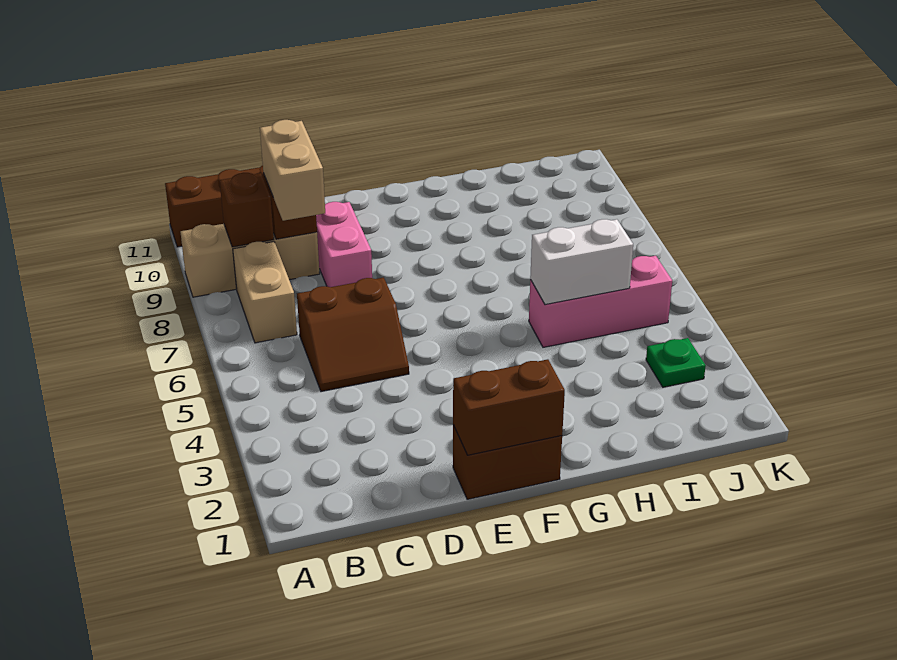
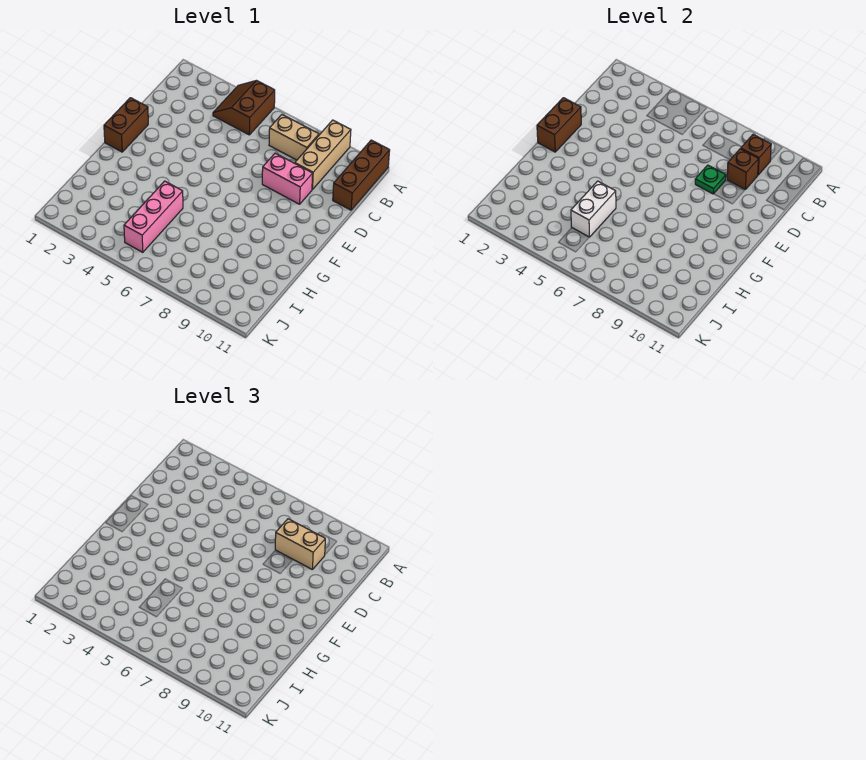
brown 2x2 slope [297,277,409,392] -> brown 2x2 slope moved to [213,80,275,135]
green 1x1 plate [646,338,706,387] -> green 1x1 plate moved to [695,165,726,194]

